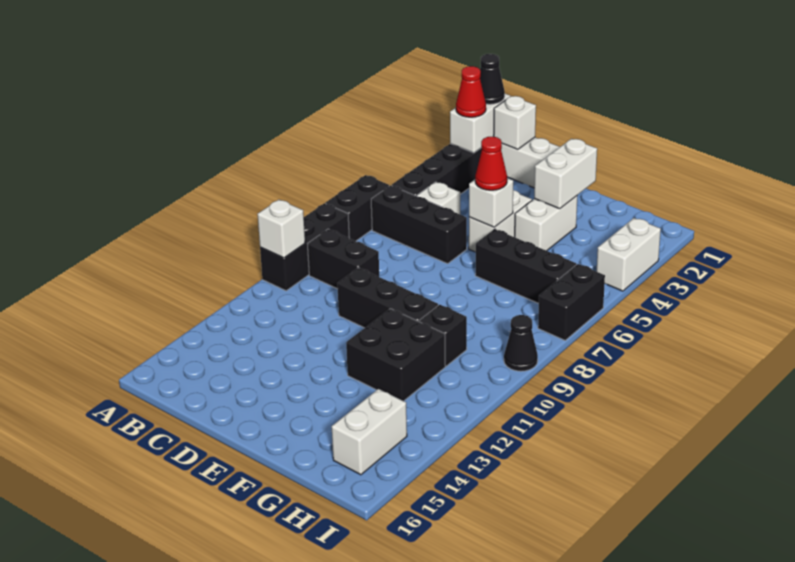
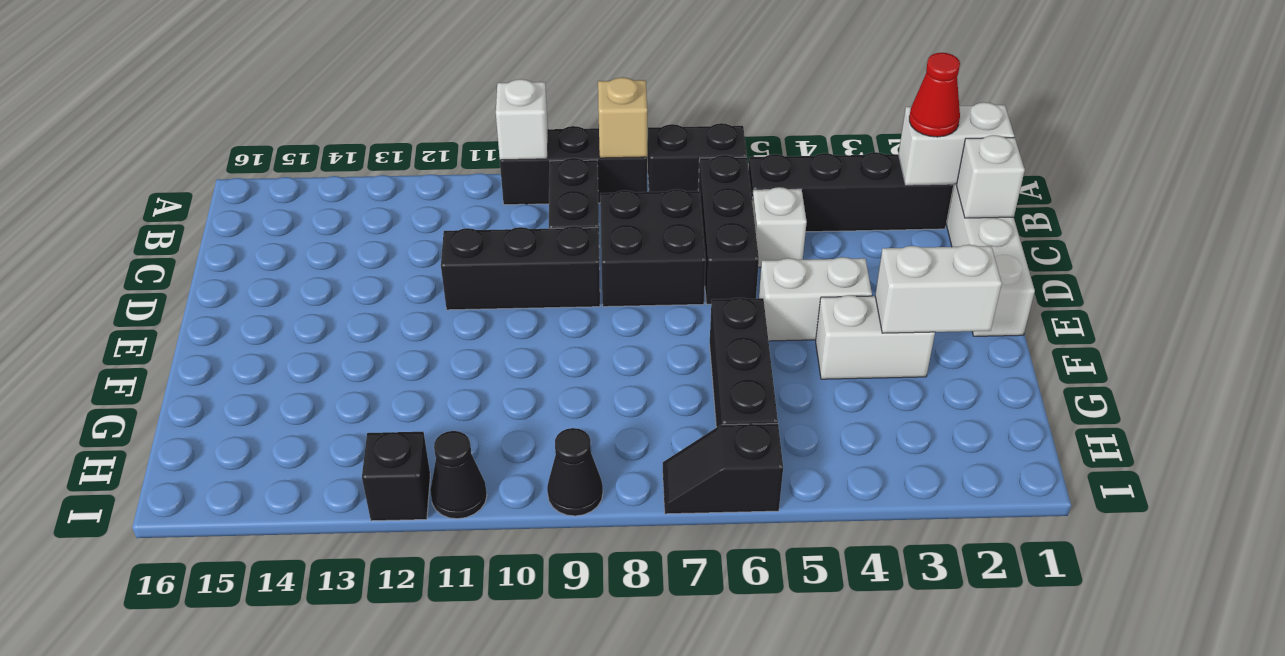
none -> tan 1x1 brick [598,77,647,158]
black 1x1 cone [480,54,505,104] -> black 1x1 cone moved to [430,431,487,519]
black 1x3 brick [337,268,438,328] -> black 1x3 brick turned to [441,226,600,310]
white 1x1 brick [469,178,513,227] -> none
red 1x1 cone [475,137,507,190] -> none
black 2x2 brick [346,309,445,401] -> black 2x2 brick moved to [600,189,706,307]
black 1x1 brick [419,305,467,366] -> black 1x1 brick moved to [362,432,430,521]
white 1x2 brick [332,389,407,475] -> none
white 1x2 brick [597,218,661,291] -> none
black 1x2 brick [538,264,605,340] -> black 1x2 slope [663,424,783,514]

